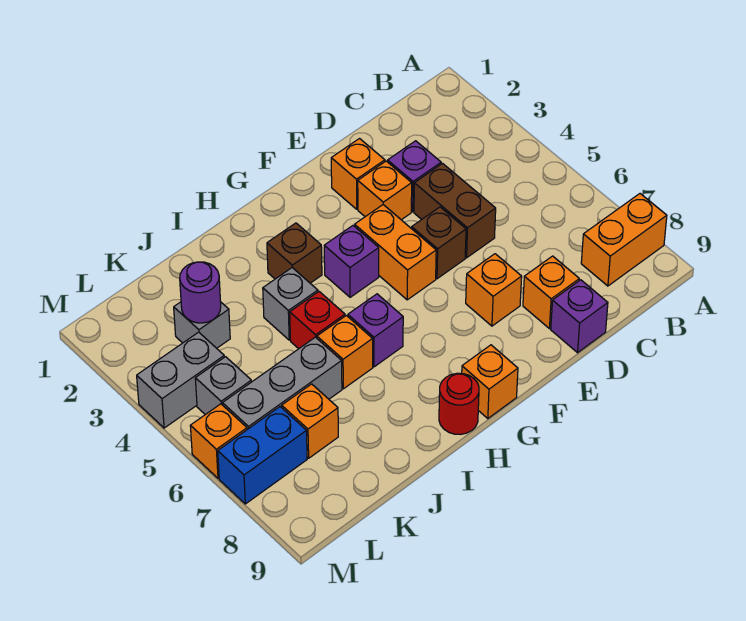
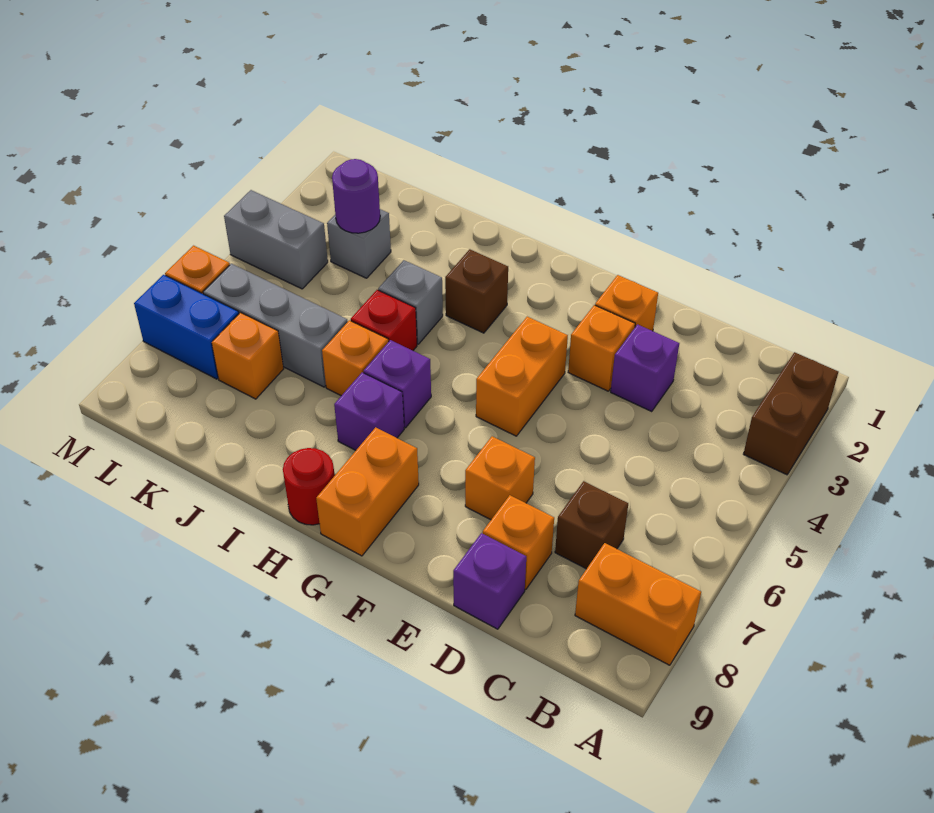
brown 1x2 brick [414,164,496,258] -> brown 1x2 brick moved to [744,352,838,475]
brown 1x1 brick [412,207,466,279] -> brown 1x1 brick moved to [555,481,628,569]
purple 1x1 brick [324,226,379,297] -> purple 1x1 brick moved to [334,372,404,450]
orange 1x1 brick [462,345,518,419] -> orange 1x2 brick [316,427,419,556]
grey 1x1 brick [195,357,251,415] -> none

